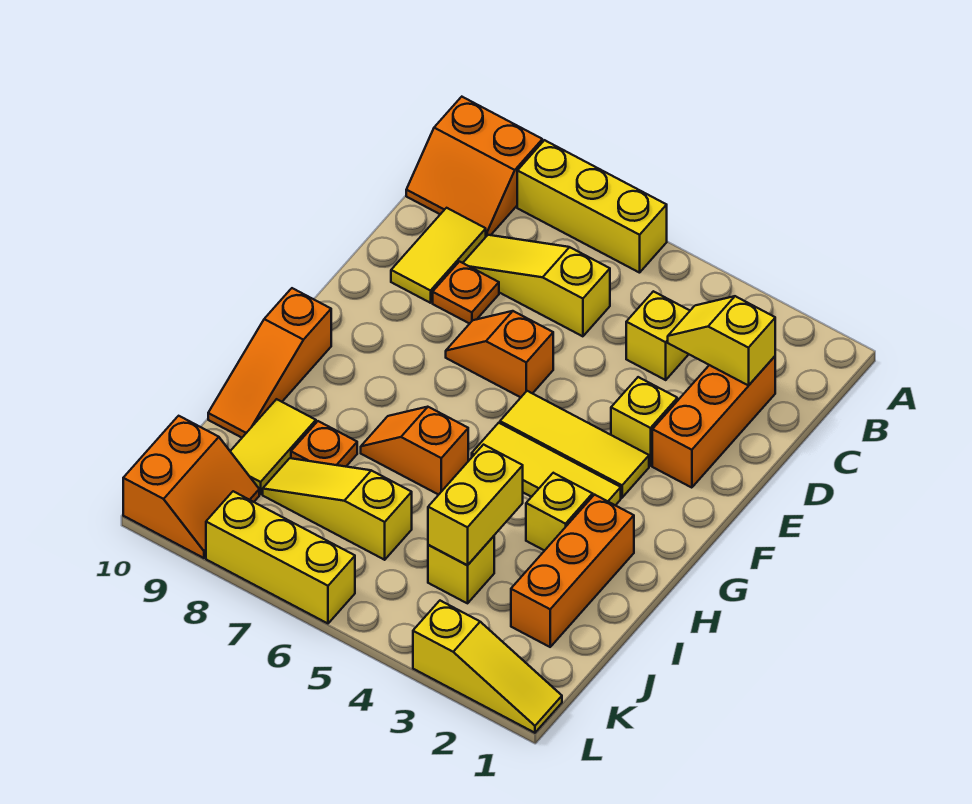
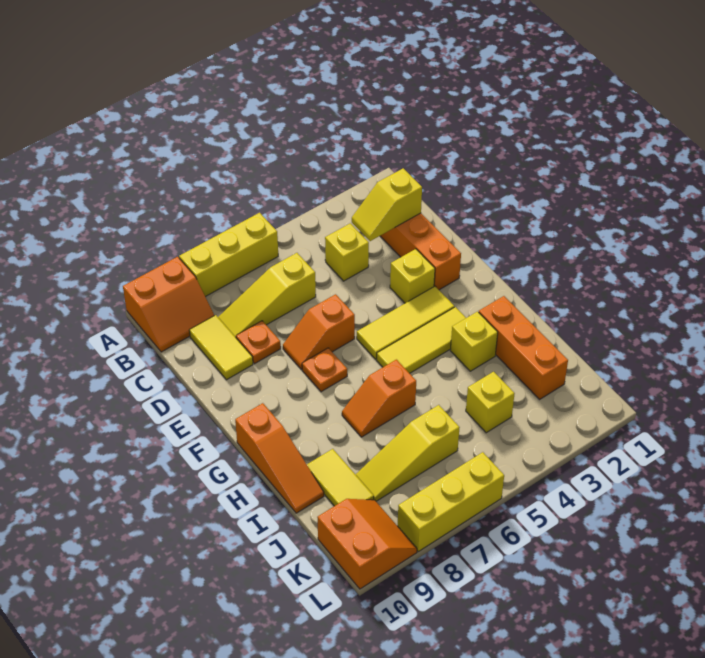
yellow 1x2 brick [428,445,523,565] -> none
orange 1x1 plate [291,421,357,467] -> orange 1x1 plate moved to [302,348,347,392]
yellow 1x3 slope [413,601,562,733] -> none

